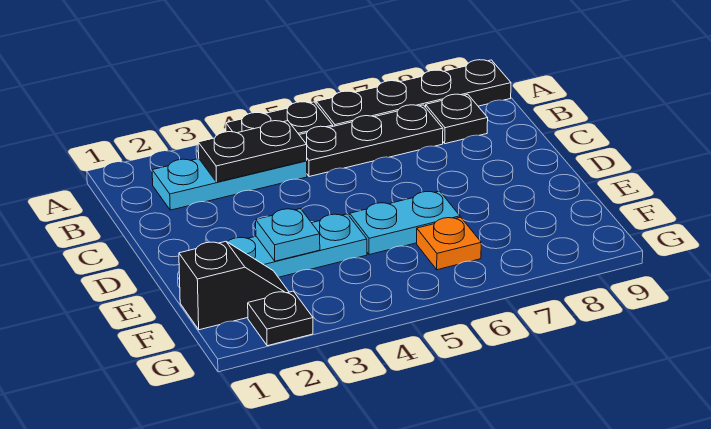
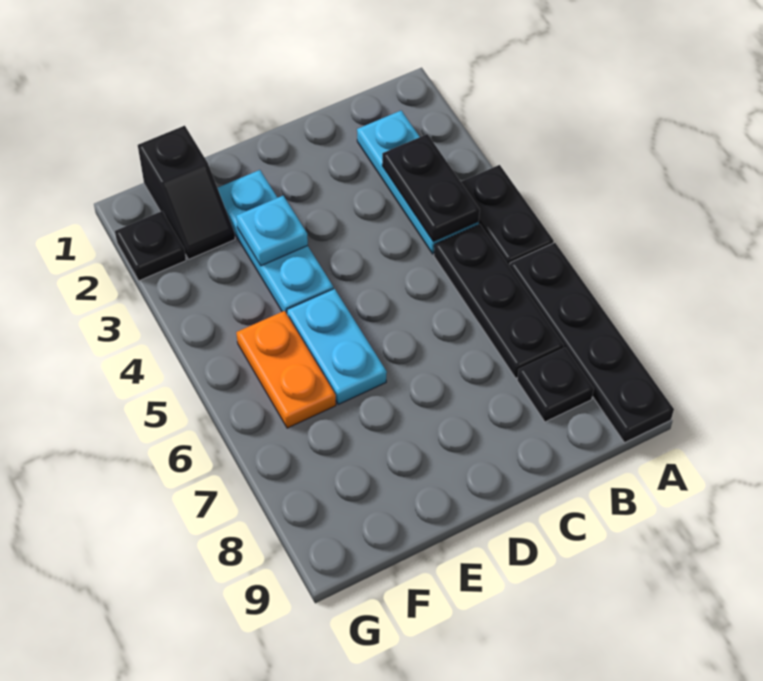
orange 1x1 plate [417,217,481,270] -> orange 1x2 plate [236,311,336,428]

